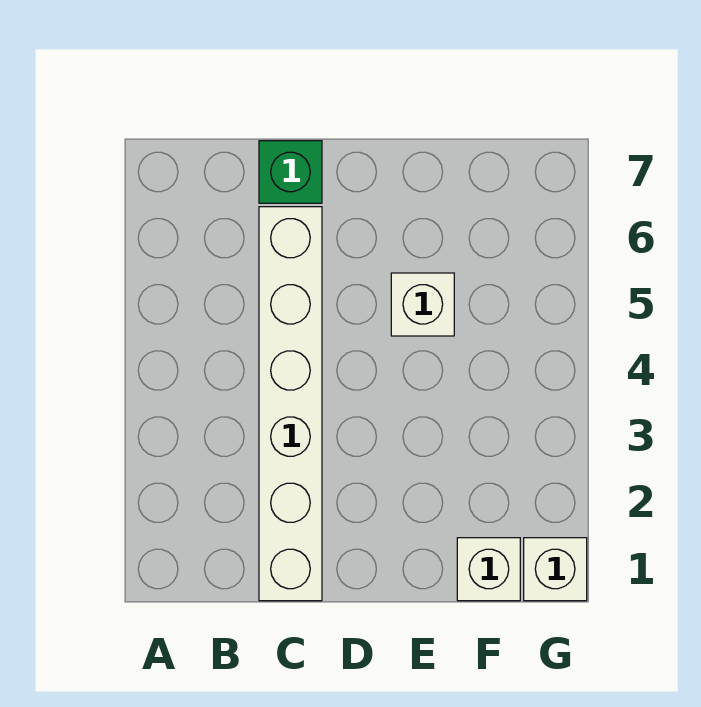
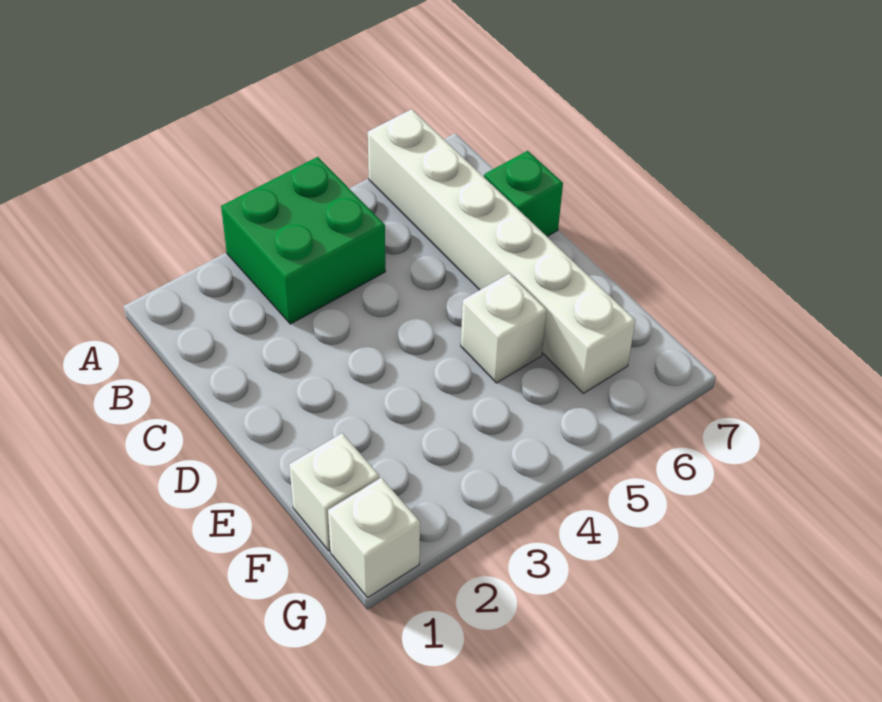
none -> green 2x2 brick [221,157,385,324]
white 1x6 brick [259,207,322,601] -> white 1x6 brick turned to [368,109,636,393]

